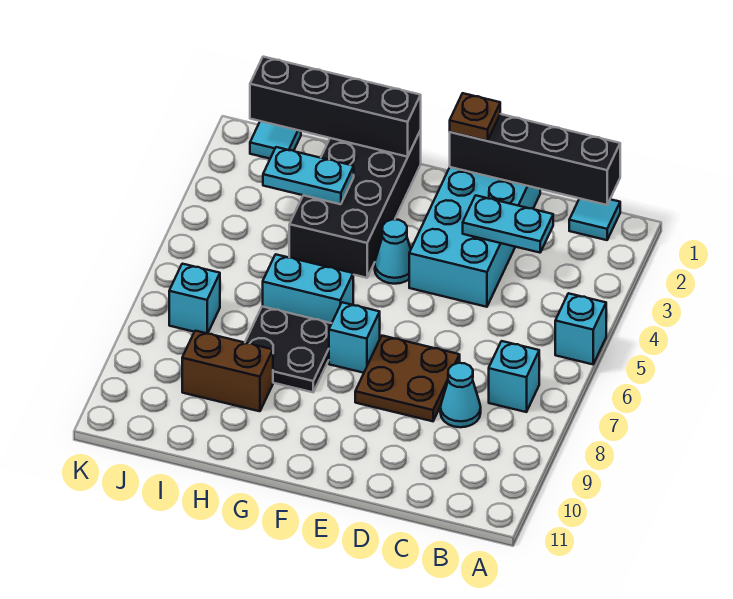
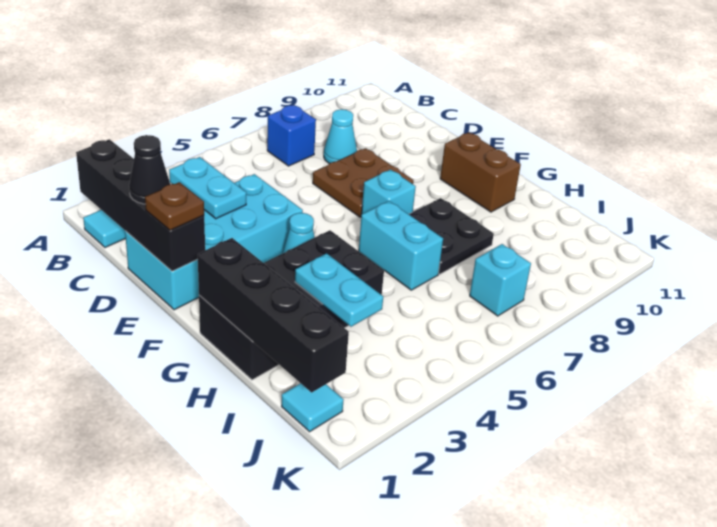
cyan 1x1 brick [555,293,606,364] -> none
cyan 1x1 brick [489,341,539,412] -> blue 1x1 brick [267,105,316,166]
none -> black 1x1 cone [129,135,170,204]
brown 1x2 brick [182,331,273,411] -> brown 1x2 brick moved to [440,132,521,212]

